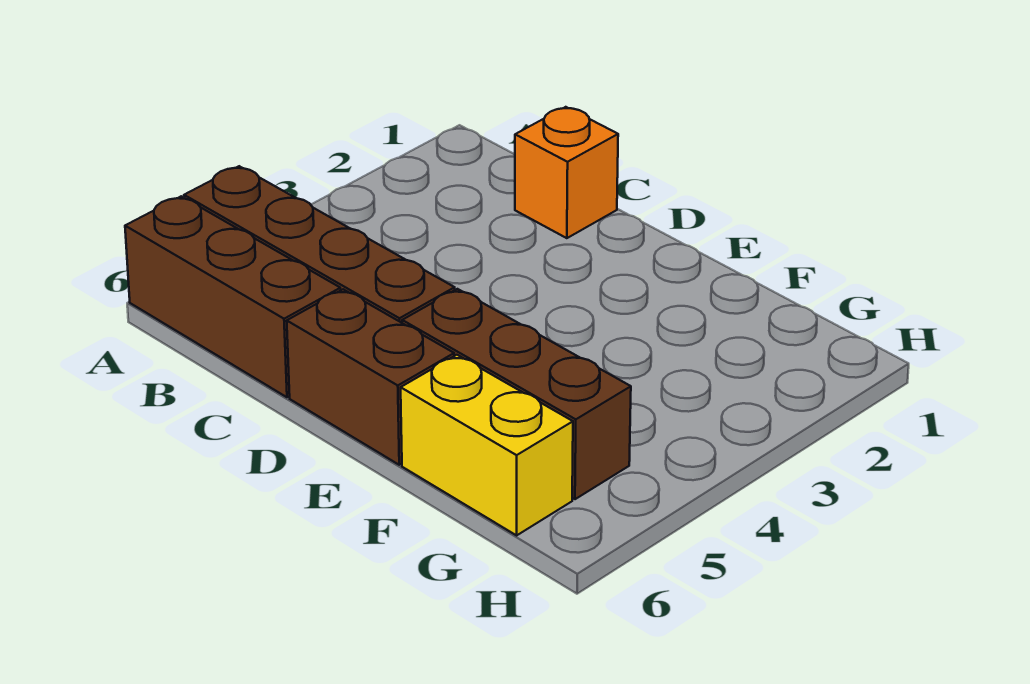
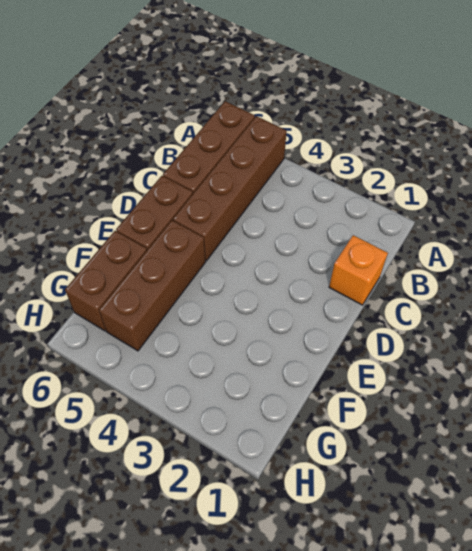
yellow 1x2 brick [401,355,573,535] -> brown 1x2 brick [65,231,147,331]

